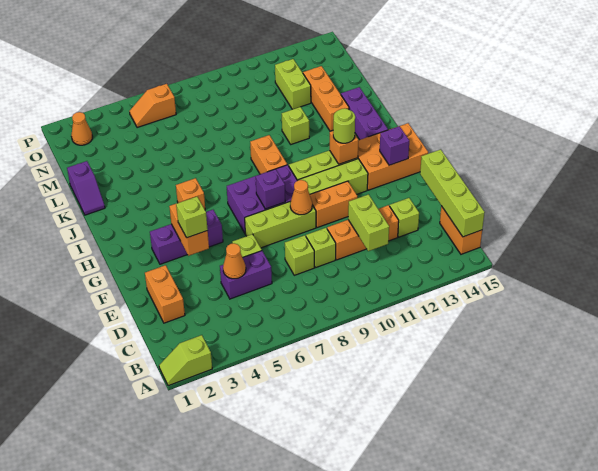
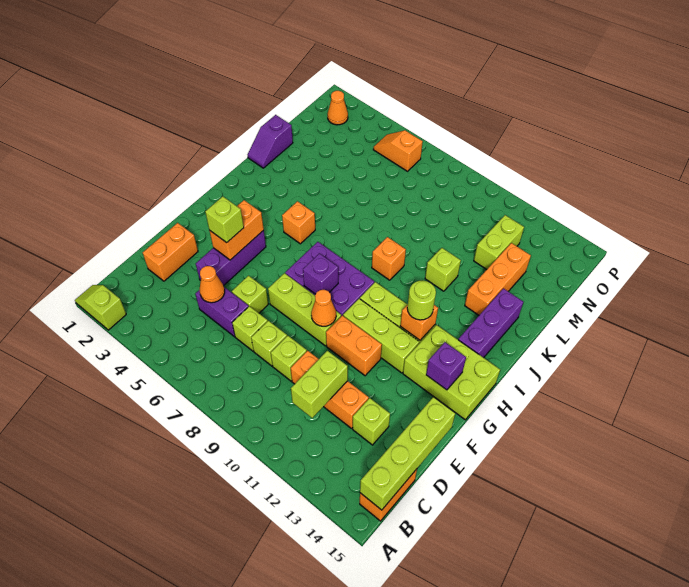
none -> lime 1x1 brick [232,306,268,351]
purple 1x3 brick [150,210,223,264] -> purple 1x3 brick turned to [196,230,266,286]
orange 2x3 brick [358,123,428,190] -> lime 2x3 brick [403,325,500,420]
orange 1x2 brick [250,135,287,174] -> orange 1x1 brick [372,237,406,280]

